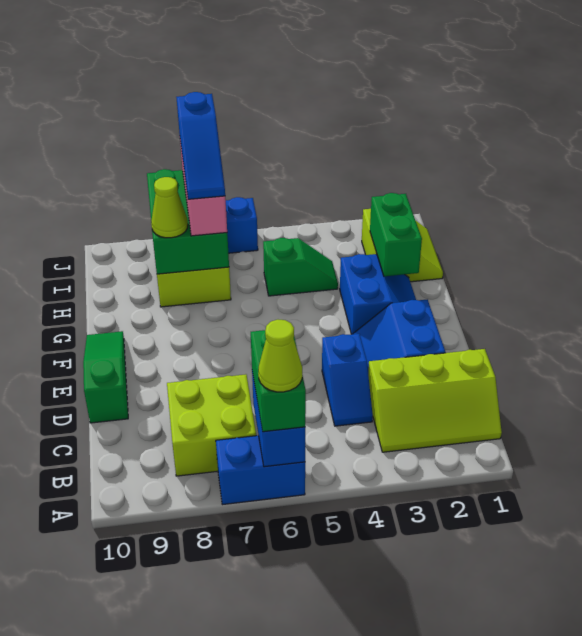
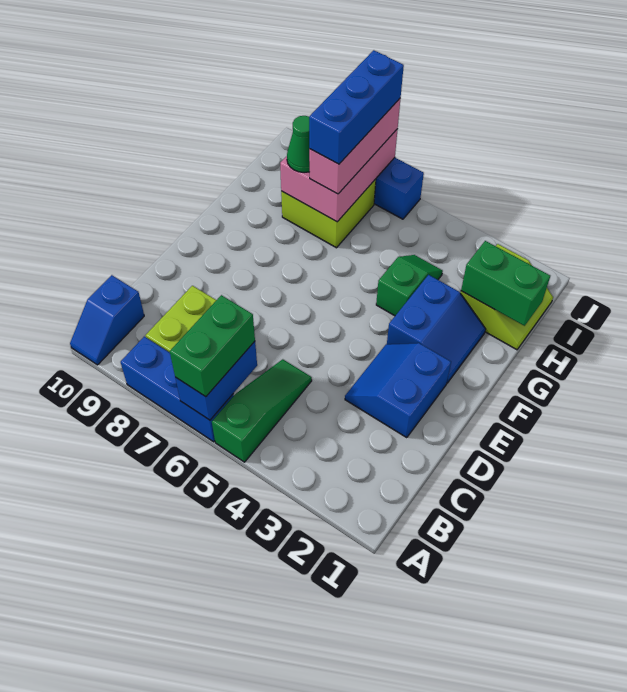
blue 1x2 brick [216,435,305,505] -> blue 1x3 brick [121,337,234,442]
lime 1x1 cone [258,320,302,392] -> none
lime 2x3 slope [368,349,502,452] -> none
blue 1x2 slope [322,334,373,426] -> blue 1x2 slope moved to [70,275,144,365]
green 1x3 slope [83,331,128,423] -> green 1x3 slope moved to [212,359,312,462]
green 1x2 brick [370,193,422,276] -> green 1x2 brick turned to [461,241,550,326]
green 1x2 slope [263,238,338,296] -> green 1x2 slope turned to [376,255,443,316]
green 2x3 brick [147,169,229,274] -> pink 2x3 brick [280,129,398,222]
blue 1x3 slope [176,92,225,199] -> blue 1x3 brick [309,50,404,164]
lime 1x1 cone [151,177,188,238] -> green 1x1 cone [287,116,310,173]

